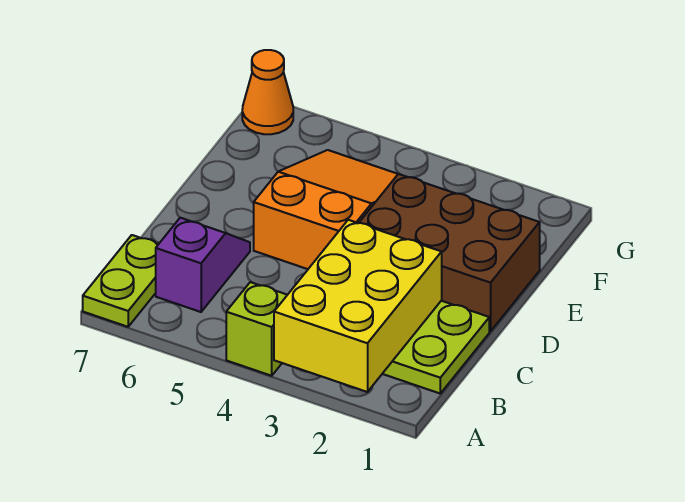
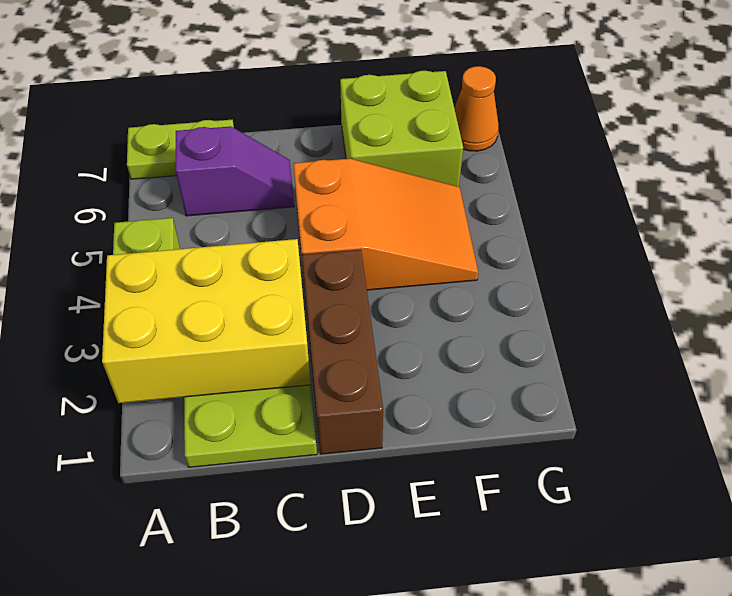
brown 2x3 brick [359,174,540,331] -> brown 1x3 brick [302,249,383,454]
none -> lime 2x2 brick [340,71,463,187]

